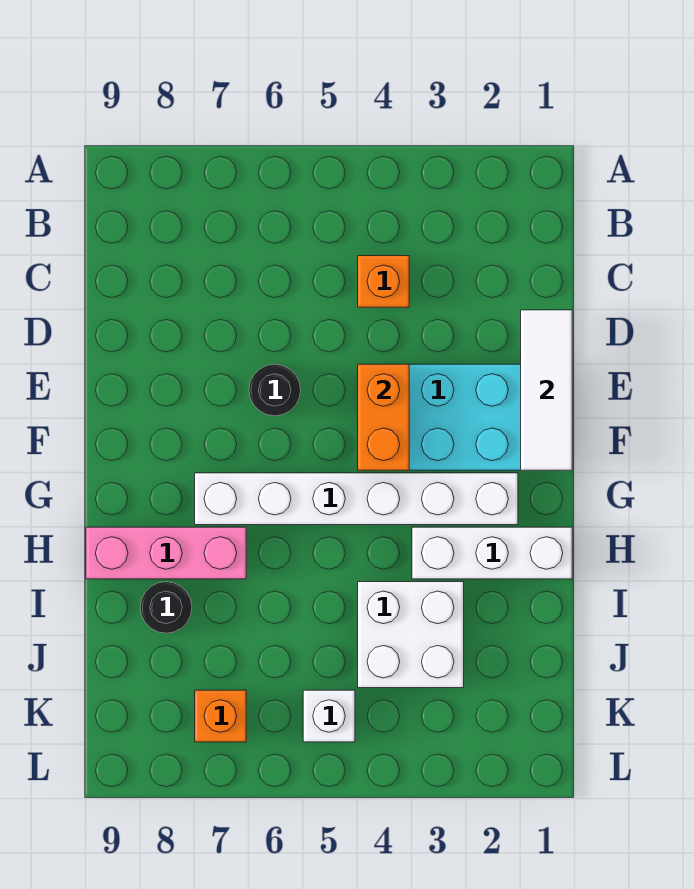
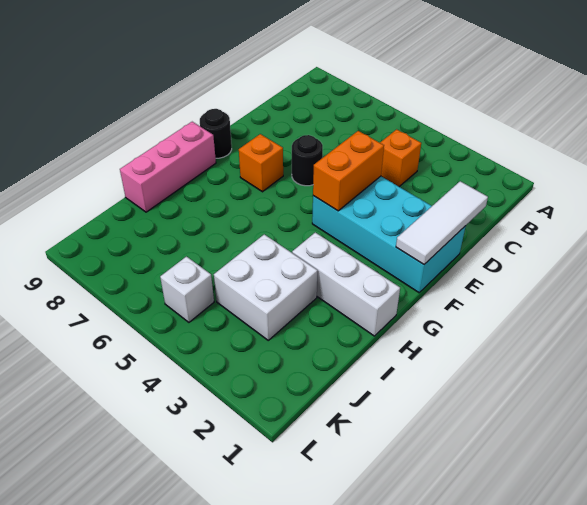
white 1x6 brick [195,473,518,525] -> none
pink 1x3 brick [86,527,246,579] -> pink 1x3 brick turned to [120,122,216,212]
black 1x1 round brick [140,582,192,633] -> black 1x1 round brick moved to [200,109,232,158]
orange 1x1 brick [195,690,246,742] -> orange 1x1 brick moved to [239,134,283,192]

